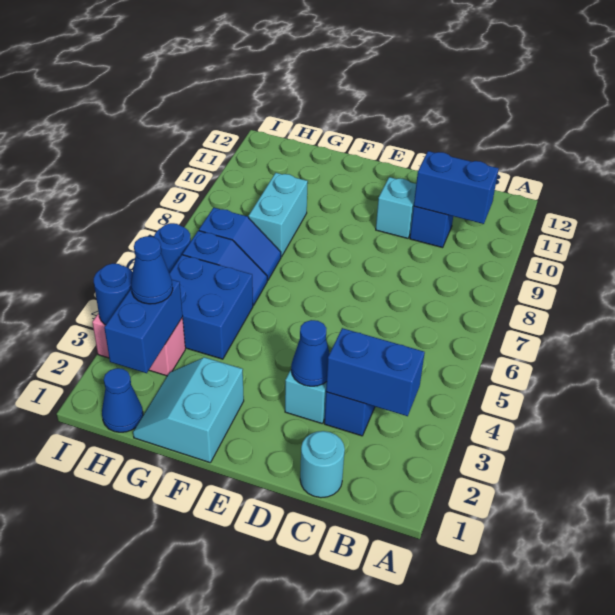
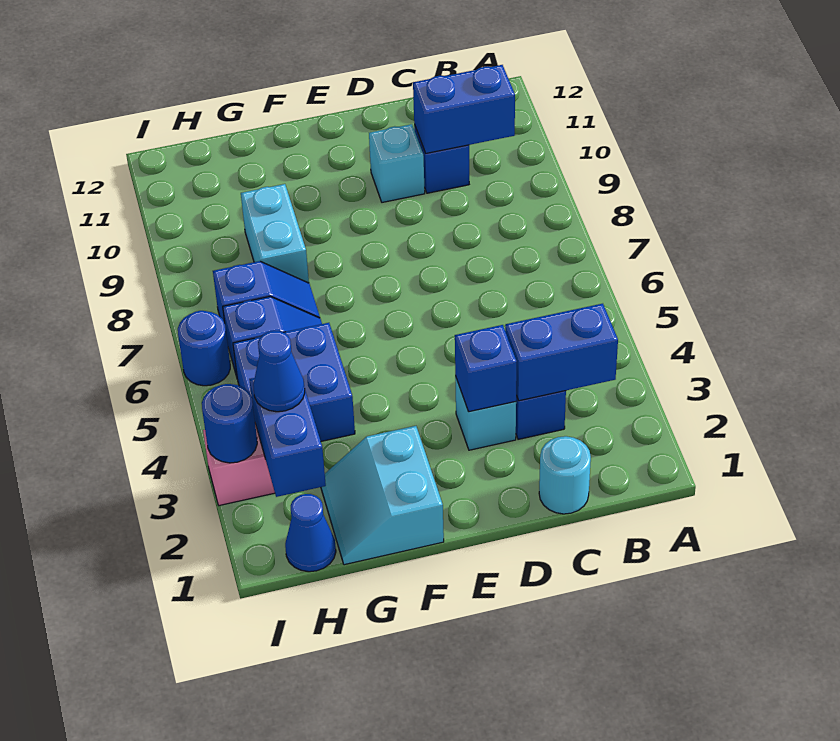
blue 1x1 cone [291,320,330,386] -> blue 1x1 brick [455,325,517,412]

